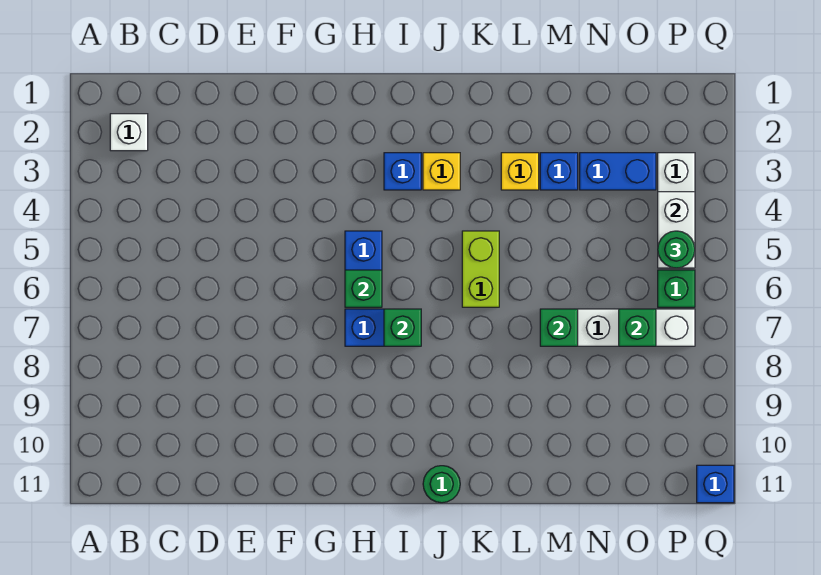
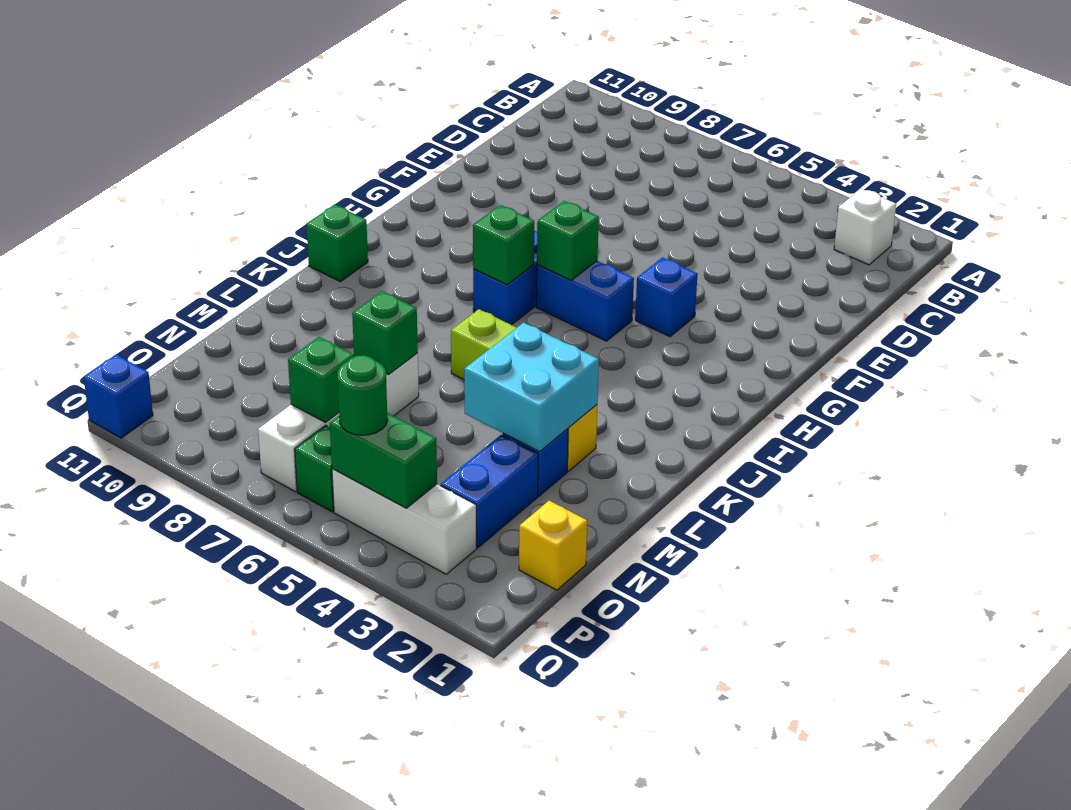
blue 1x1 brick [384,153,421,190] -> blue 1x1 brick moved to [635,258,697,337]
yellow 1x1 brick [423,153,460,190] -> yellow 1x1 brick moved to [519,501,587,590]
green 1x1 round brick [423,466,460,503] -> green 1x1 brick [307,205,368,282]
none -> cyan 2x2 brick [464,323,599,452]
white 1x2 brick [658,192,695,268] -> green 1x2 brick [330,413,437,508]

